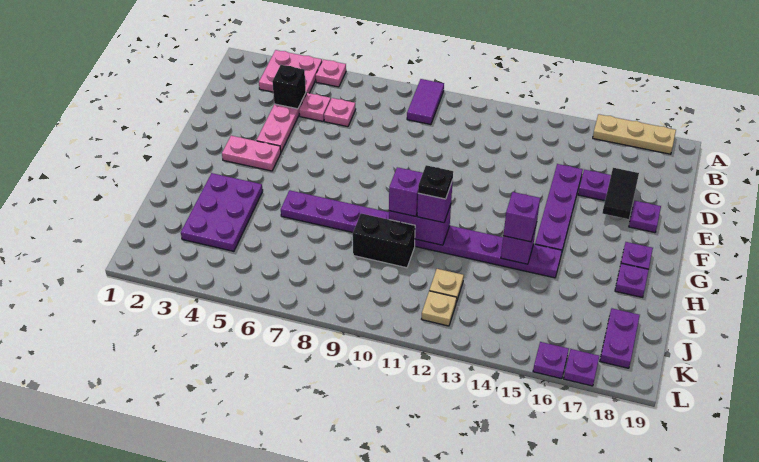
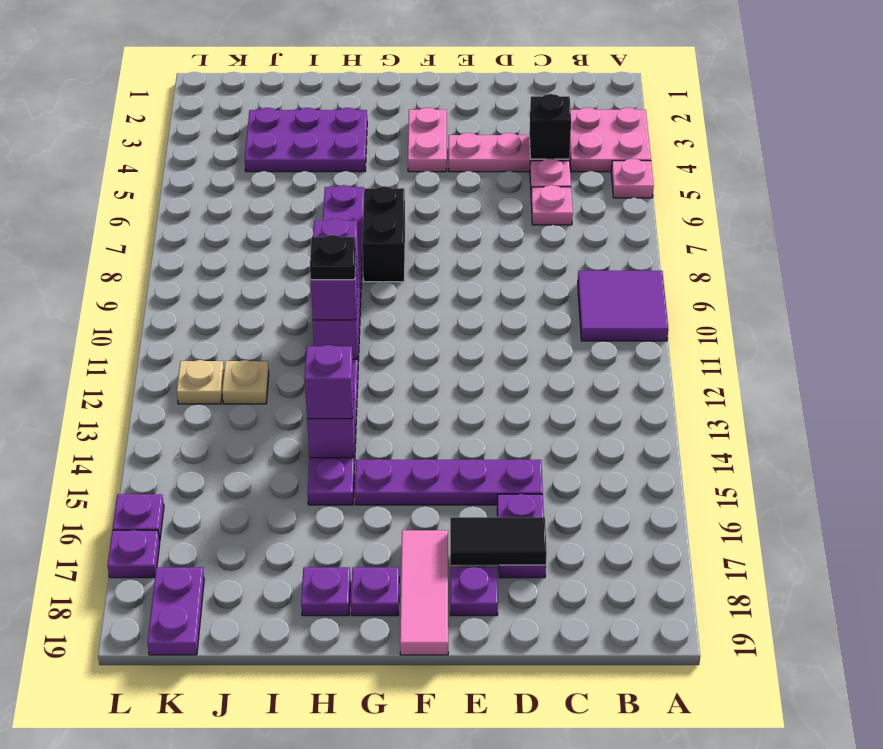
purple 1x2 tile [407,79,444,125] -> purple 2x2 tile [578,271,668,341]
tan 1x3 plate [593,114,676,154] -> none
none -> pink 1x3 tile [400,530,448,655]
black 1x2 brick [353,213,415,268] -> black 1x2 brick moved to [362,186,405,282]
purple 1x2 plate [600,308,640,368] -> purple 1x2 plate turned to [147,567,204,655]

